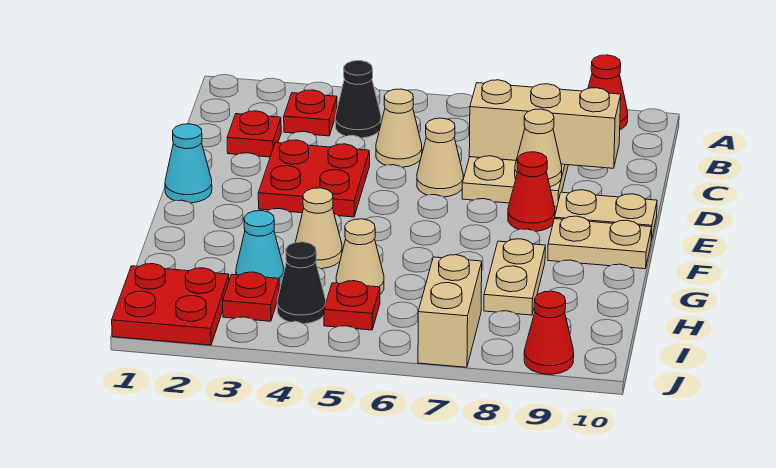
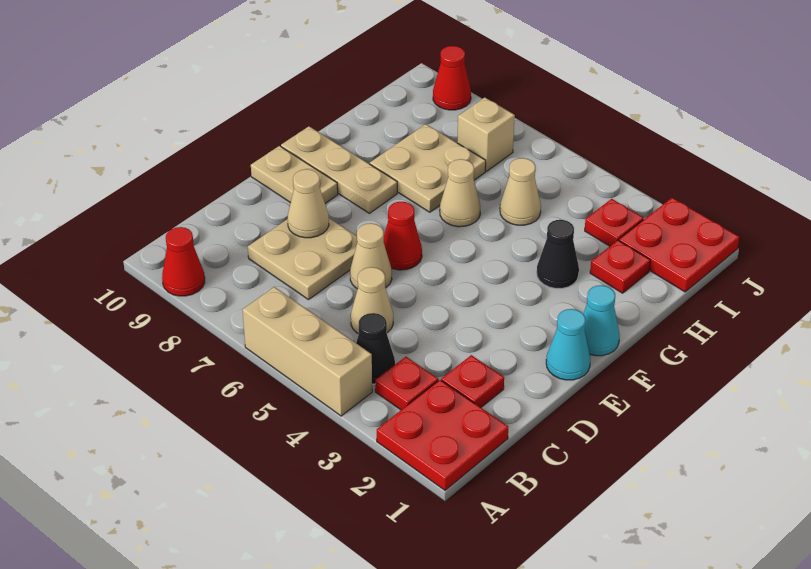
tan 1x3 brick [469,80,621,168] -> tan 1x3 brick moved to [243,287,372,416]
red 2x2 plate [258,140,370,217] -> red 2x2 plate moved to [377,380,508,490]
red 1x1 cone [508,152,555,232] -> red 1x1 cone moved to [384,202,422,270]
tan 1x2 plate [548,216,652,269] -> tan 1x3 plate [281,126,397,213]
tan 1x1 cone [296,188,342,269] -> tan 1x1 cone moved to [440,159,480,227]
tan 1x2 plate [484,239,545,315] -> tan 2x2 plate [370,124,486,212]
cyan 1x1 cone [236,211,284,286] -> cyan 1x1 cone moved to [583,285,620,356]
black 1x1 cone [277,242,326,324] -> black 1x1 cone moved to [537,220,579,288]
red 1x1 plate [324,281,380,330] -> red 1x1 plate moved to [590,240,650,293]
tan 1x2 brick [418,255,482,367] -> tan 1x1 brick [457,97,515,171]

